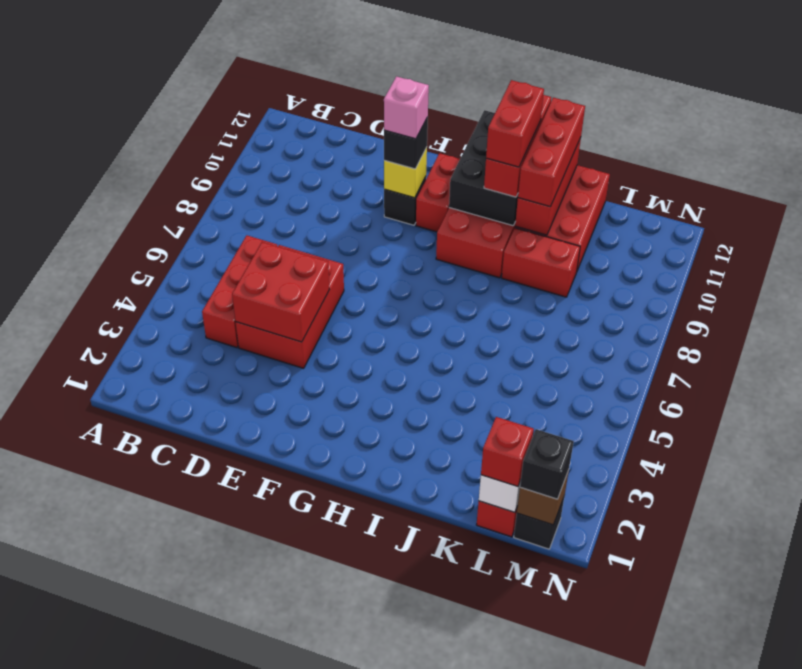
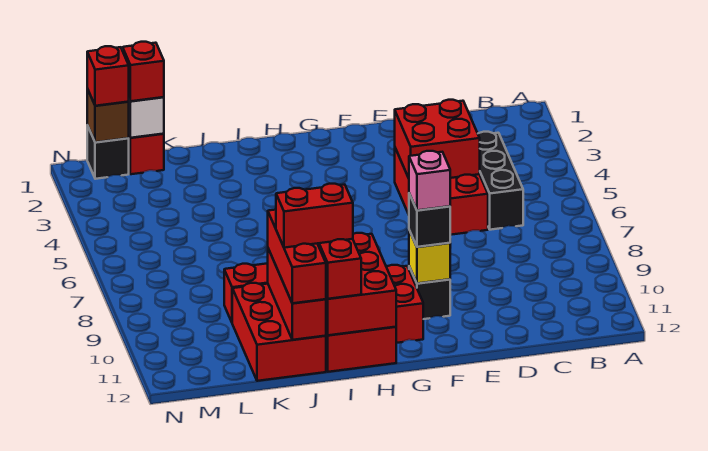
red 1x3 brick [202,235,277,348] -> black 1x3 brick [478,132,523,230]
black 2x3 brick [449,110,518,226] -> red 2x3 brick [326,233,396,335]
red 1x2 brick [486,80,544,167] -> red 1x2 brick turned to [276,184,353,248]
black 1x1 brick [520,429,574,499] -> red 1x1 brick [87,46,129,106]

